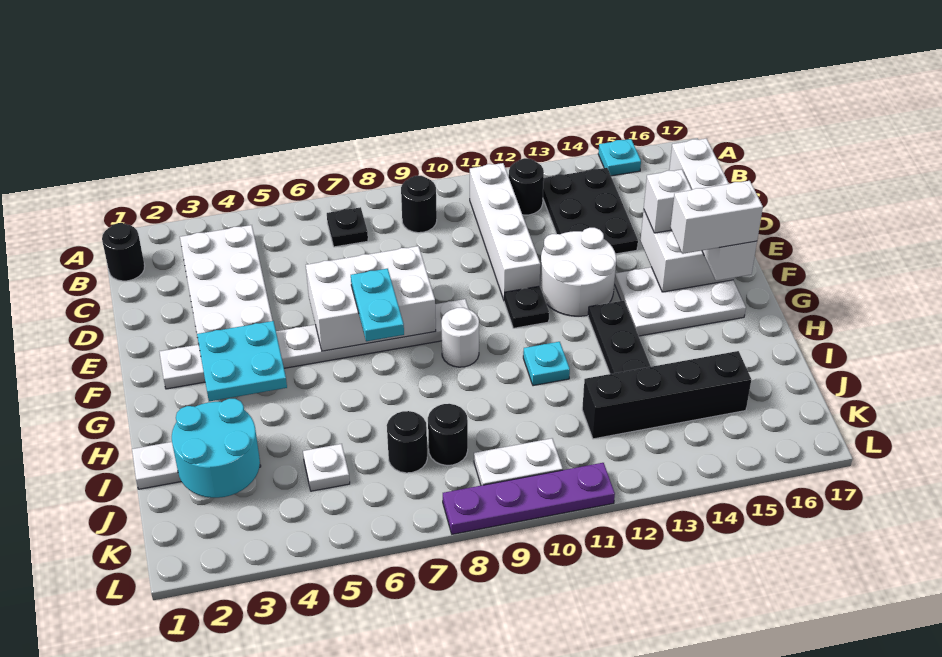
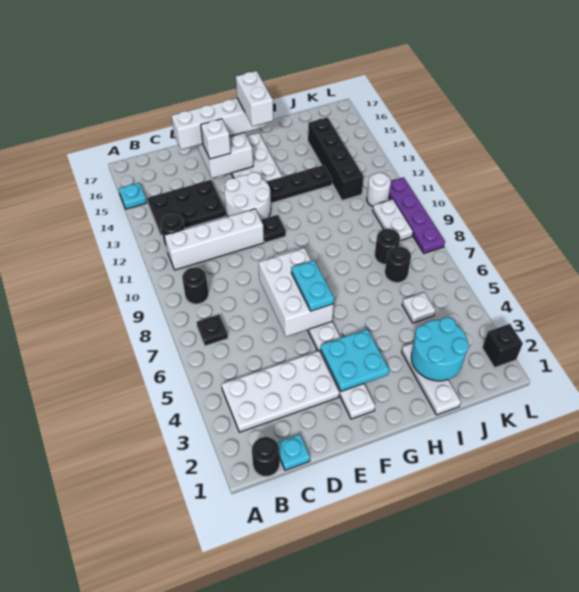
cyan 1x2 plate [351,269,404,341] -> cyan 1x2 plate turned to [291,260,334,311]
white 1x1 round brick [441,308,479,367] -> white 1x1 round brick moved to [367,173,391,207]
cyan 1x1 plate [523,342,570,386] -> cyan 1x1 plate moved to [277,434,310,470]
none -> black 1x1 brick [482,324,523,367]

